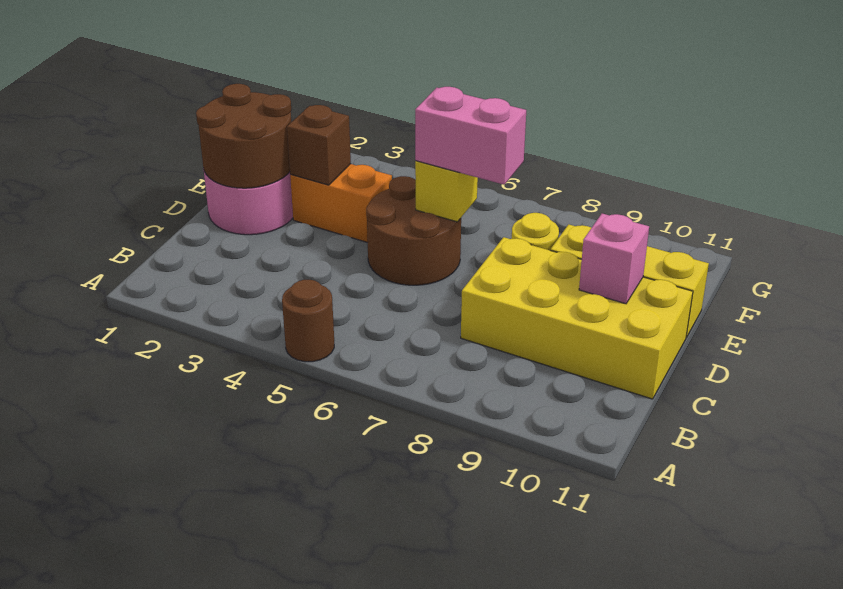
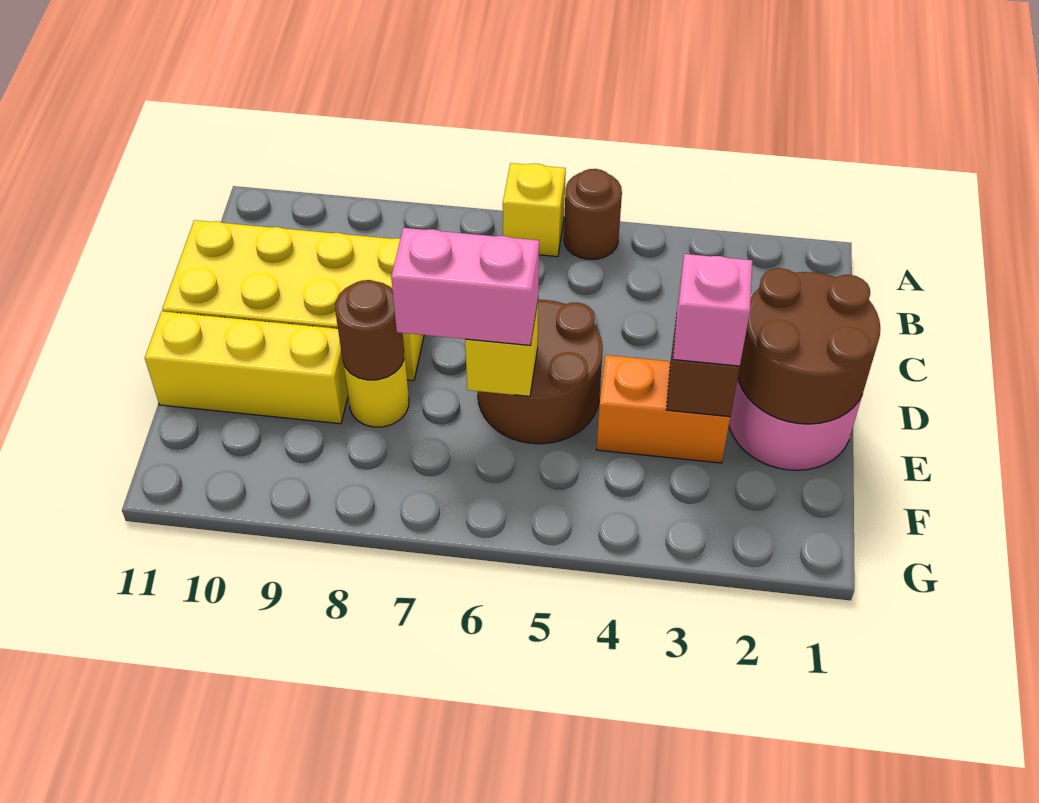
none -> yellow 1x1 brick [503,163,566,257]
pink 1x1 brick [579,214,649,304] -> pink 1x1 brick moved to [673,254,752,366]
none -> brown 1x1 round brick [335,280,404,380]

